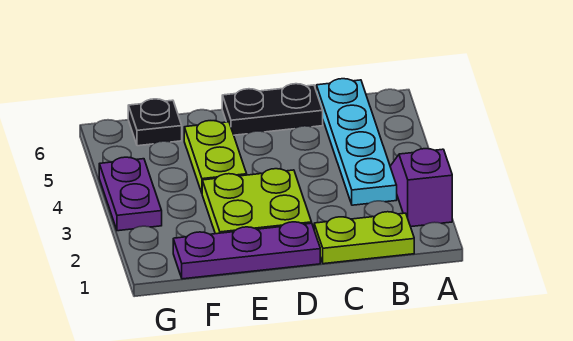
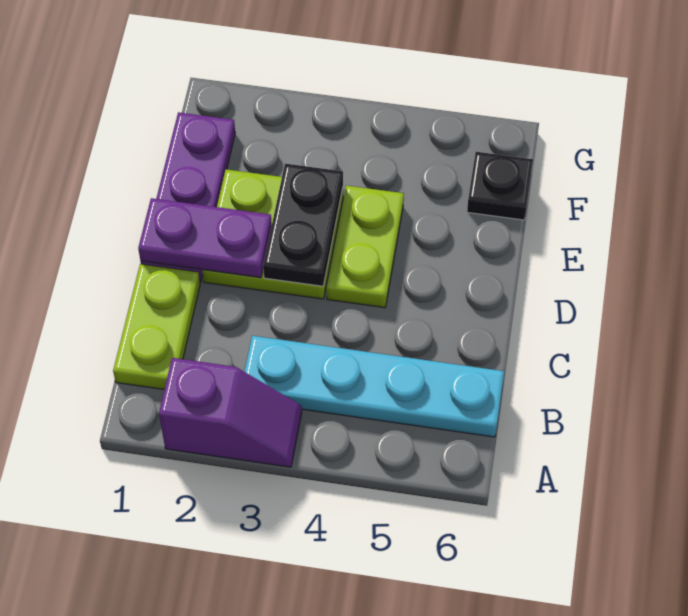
black 1x2 plate [222,84,323,135] -> black 1x2 plate moved to [263,164,343,286]
lime 1x2 plate [184,121,247,193] -> lime 1x2 plate turned to [326,186,404,308]
purple 1x2 plate [99,157,162,231] -> purple 1x2 plate moved to [138,198,272,278]

